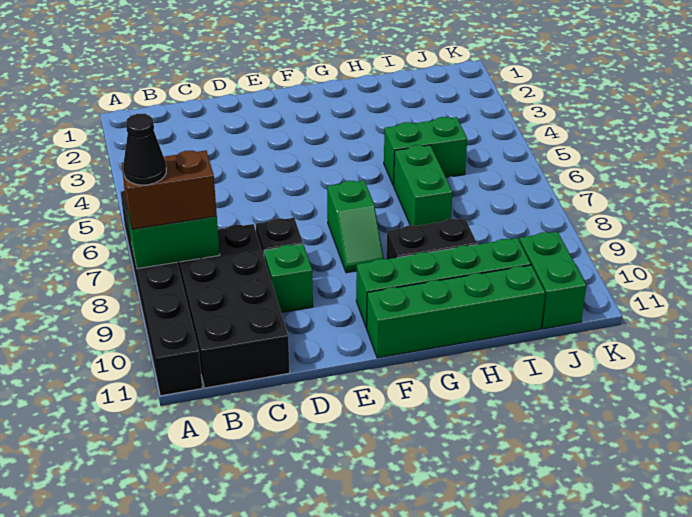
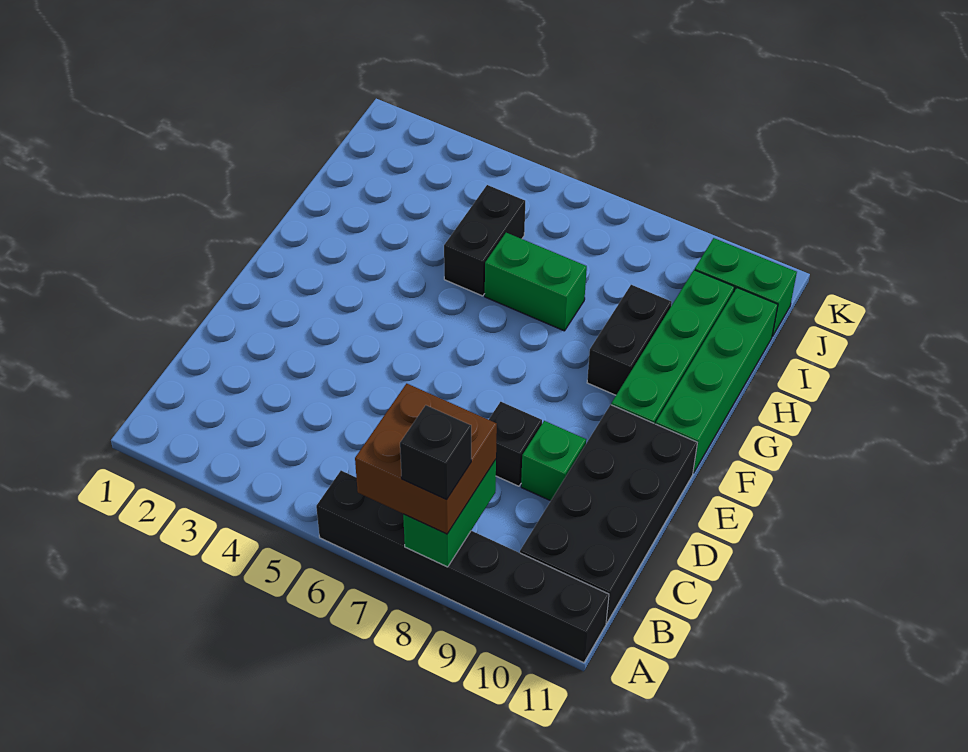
brown 1x2 brick [121,151,217,229] -> brown 2x2 brick [355,384,497,534]
black 1x1 cone [123,114,166,185] -> black 1x1 brick [400,405,471,500]
black 2x4 brick [177,224,290,388] -> black 2x4 brick turned to [520,405,697,623]
green 1x2 slope [327,180,384,273] -> none
green 1x2 brick [384,117,467,186] -> black 1x2 brick [444,185,525,296]

